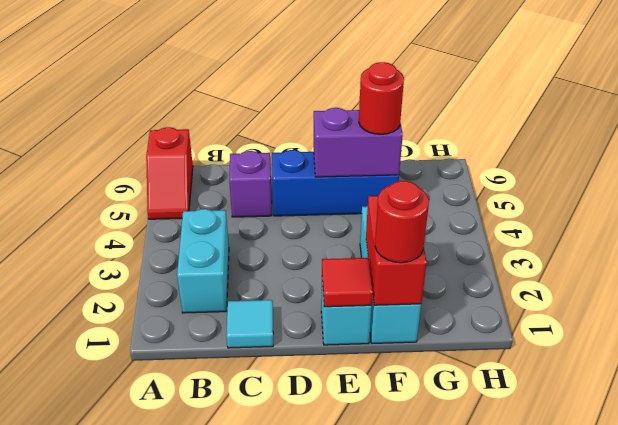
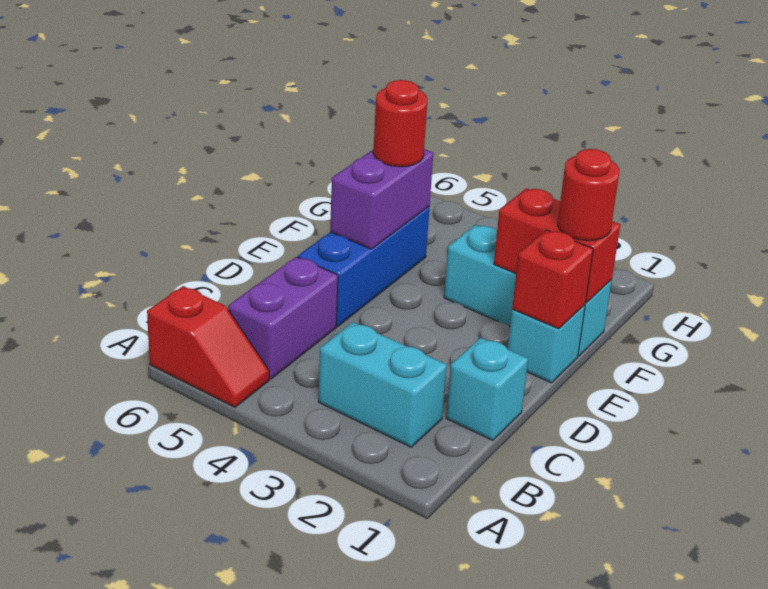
cyan 1x1 tile [226,300,273,348] -> cyan 1x1 brick [446,338,528,440]
purple 1x1 brick [229,151,272,217] -> purple 1x2 brick [228,257,338,379]
red 1x1 tile [322,258,373,307] -> red 1x1 brick [512,230,593,329]

